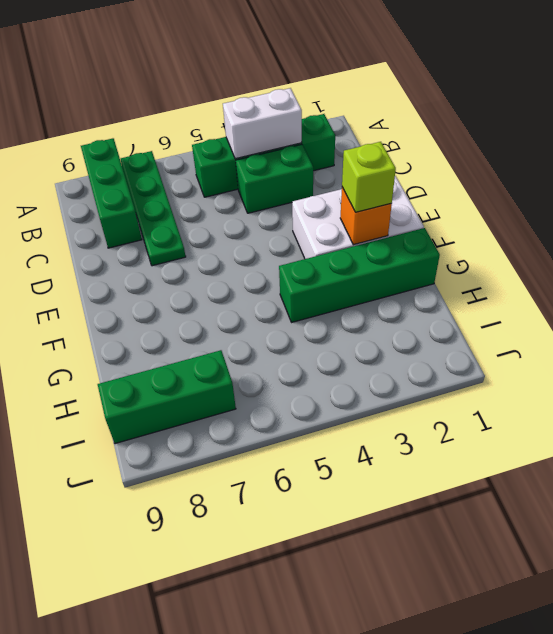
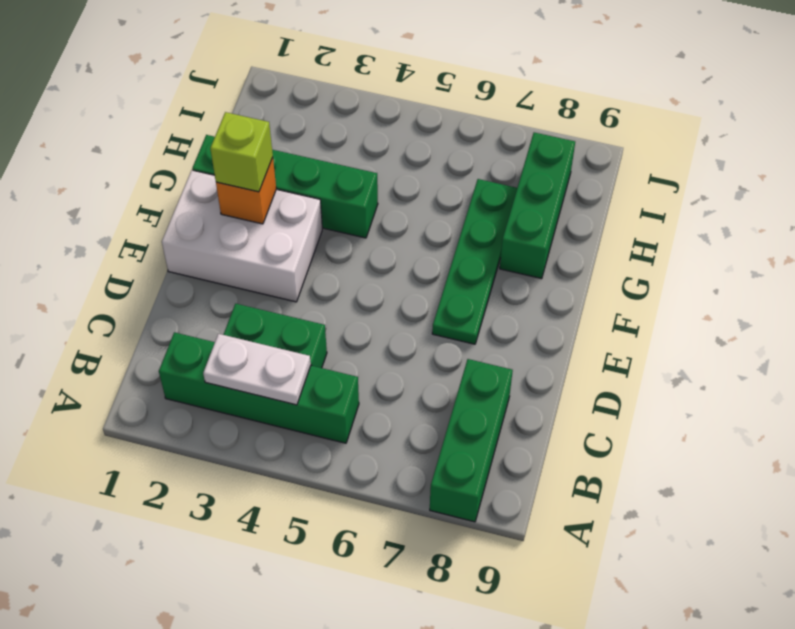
green 1x4 plate [120,151,186,266] -> green 1x4 plate moved to [432,179,517,344]
white 1x2 brick [223,88,302,159] -> white 1x2 plate [203,334,311,405]
green 1x3 brick [98,350,236,444] -> green 1x3 brick turned to [500,132,575,279]

